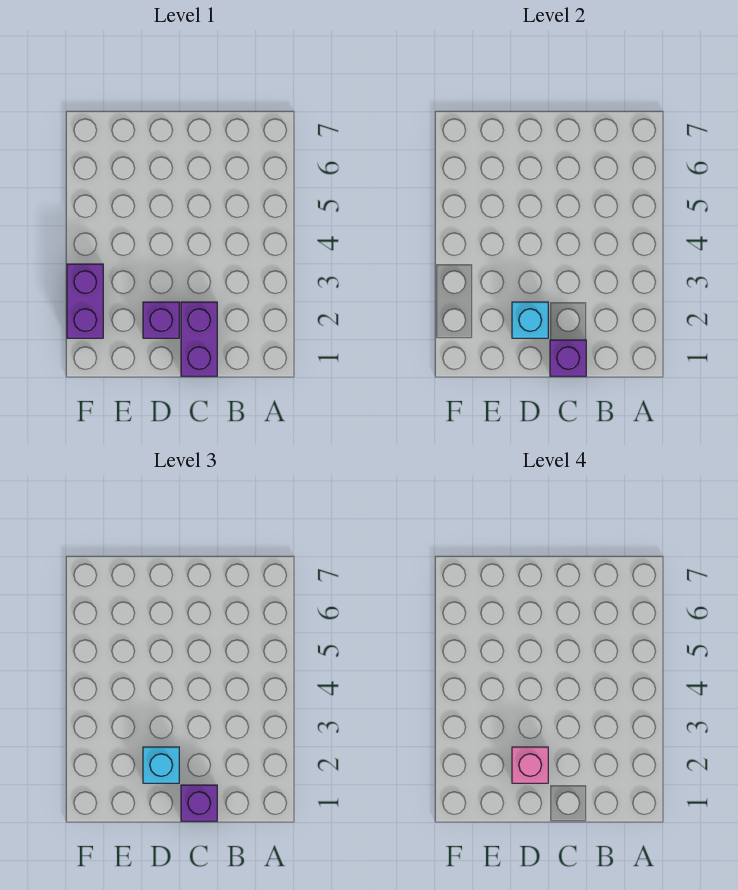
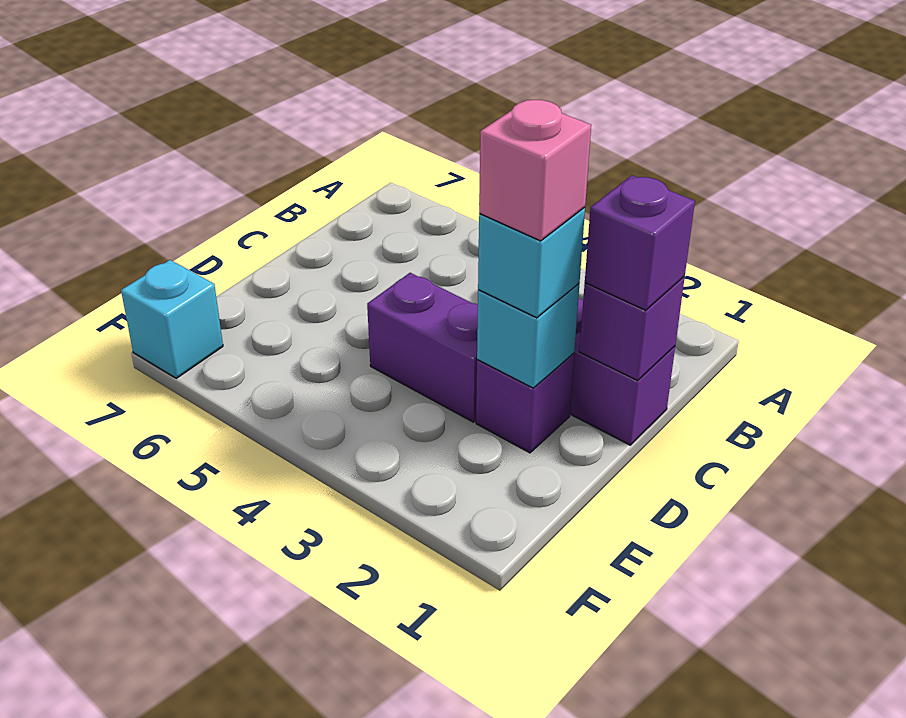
purple 1x2 brick [67,264,103,338] -> purple 1x2 brick moved to [367,273,478,422]
none -> cyan 1x1 brick [121,260,223,378]

